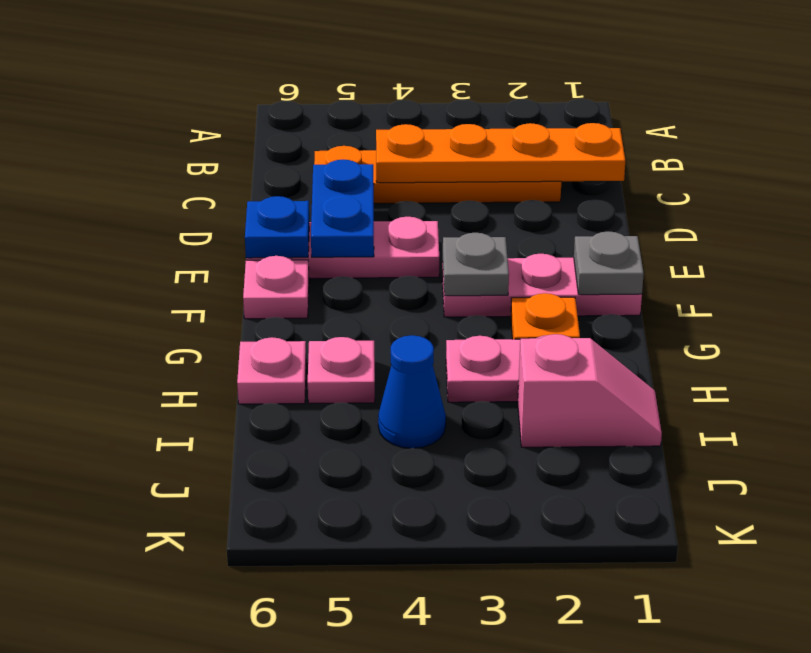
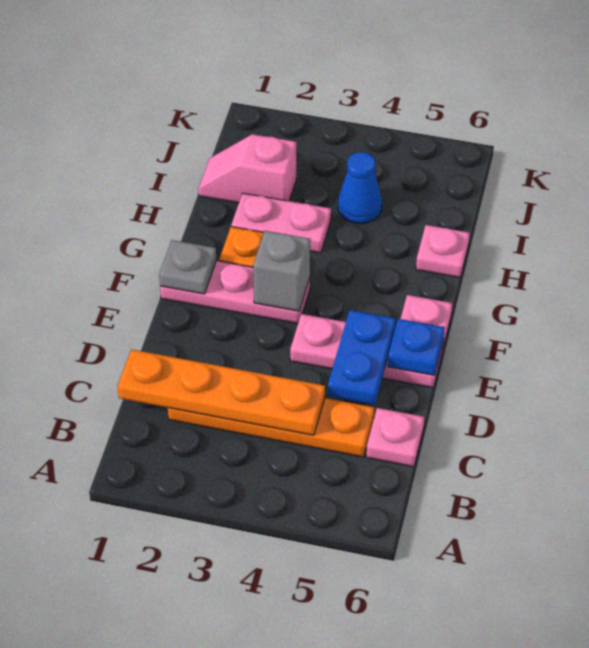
grey 1x1 plate [443,233,509,296] -> grey 1x1 brick [253,231,310,311]
pink 1x1 plate [308,337,375,404] -> pink 1x1 plate moved to [366,408,424,467]

